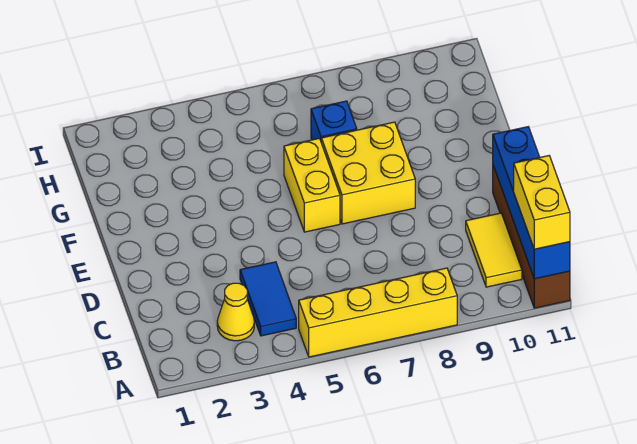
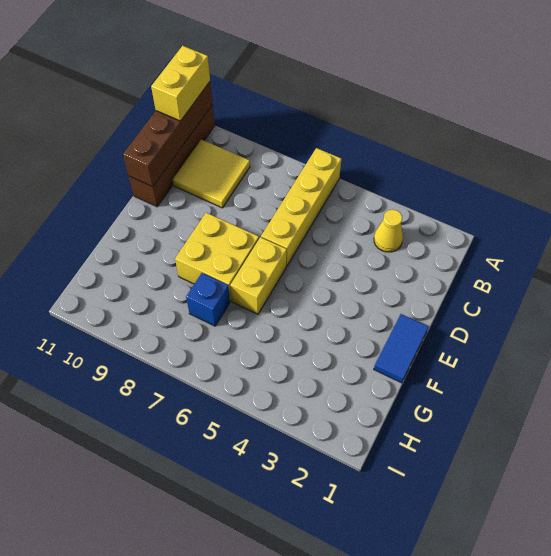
yellow 1x4 brick [299,268,457,357] -> yellow 1x4 brick turned to [261,148,341,266]
blue 1x4 brick [493,127,570,279] -> brown 1x4 brick [123,82,213,187]
blue 1x2 tile [240,262,296,336] -> blue 1x2 tile moved to [374,314,428,383]
yellow 1x2 tile [466,213,522,287] -> yellow 2x2 tile [173,140,250,208]

